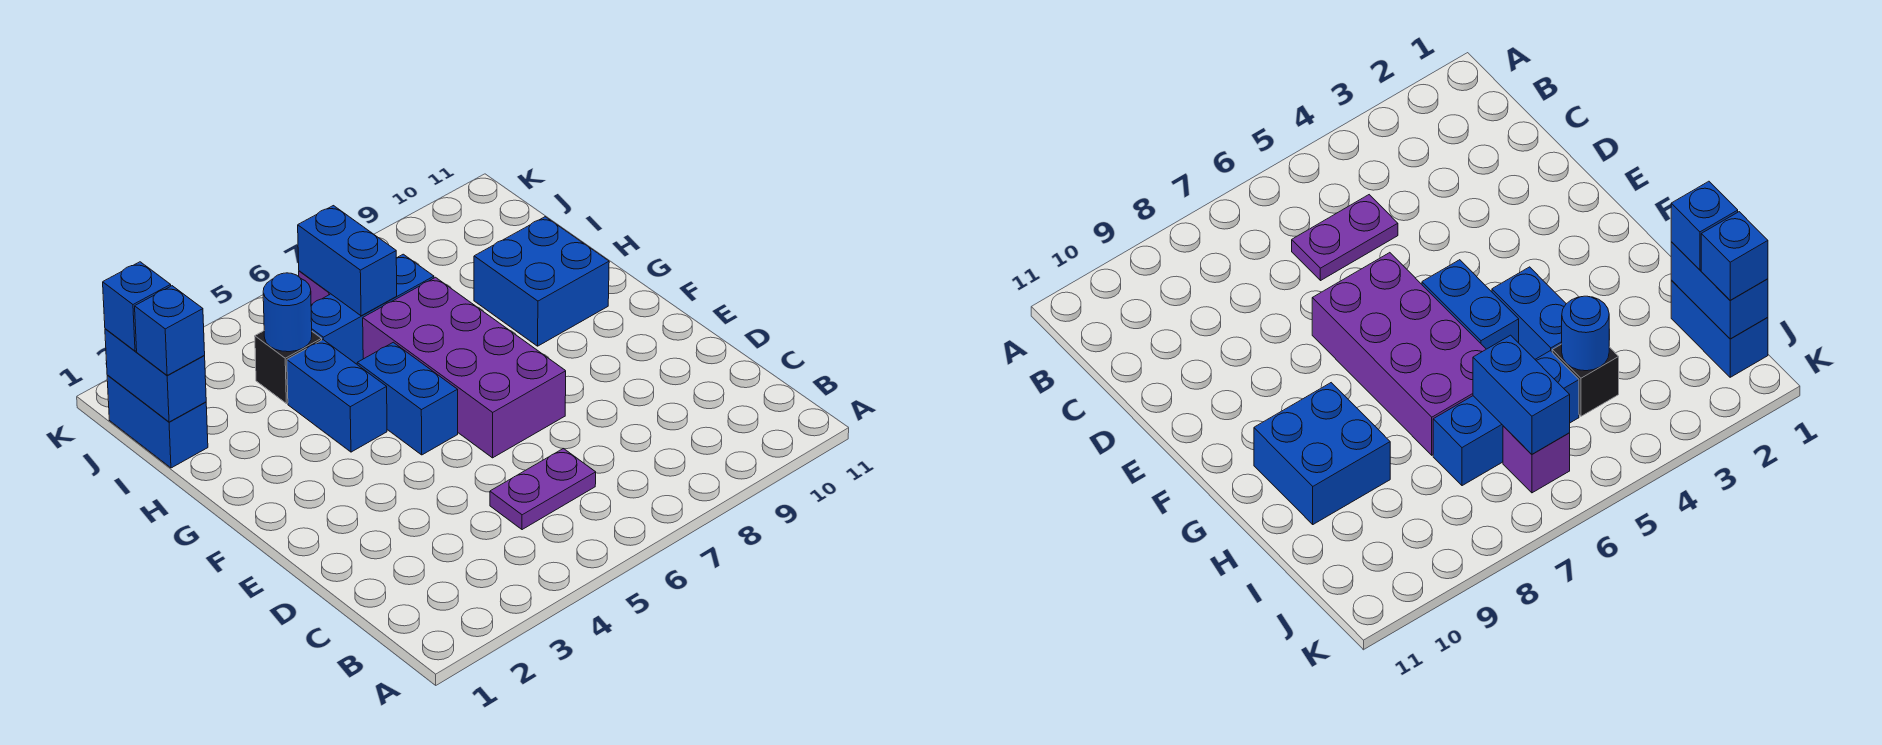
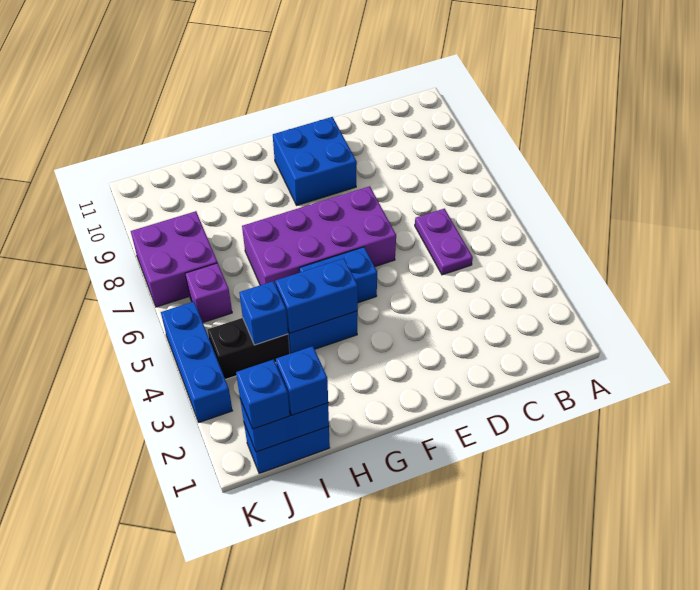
blue 2x2 brick [474,217,609,346] -> blue 2x2 brick moved to [273,117,357,205]
black 1x1 brick [255,331,322,404] -> black 1x2 brick [207,318,290,379]
blue 1x1 round brick [263,273,312,352] -> blue 1x1 brick [239,281,288,345]
blue 1x3 brick [311,254,434,364] -> blue 1x3 brick moved to [161,302,233,422]
blue 1x2 brick [298,206,397,316] -> blue 1x2 brick moved to [275,259,358,333]
none -> purple 2x2 brick [131,211,217,307]

